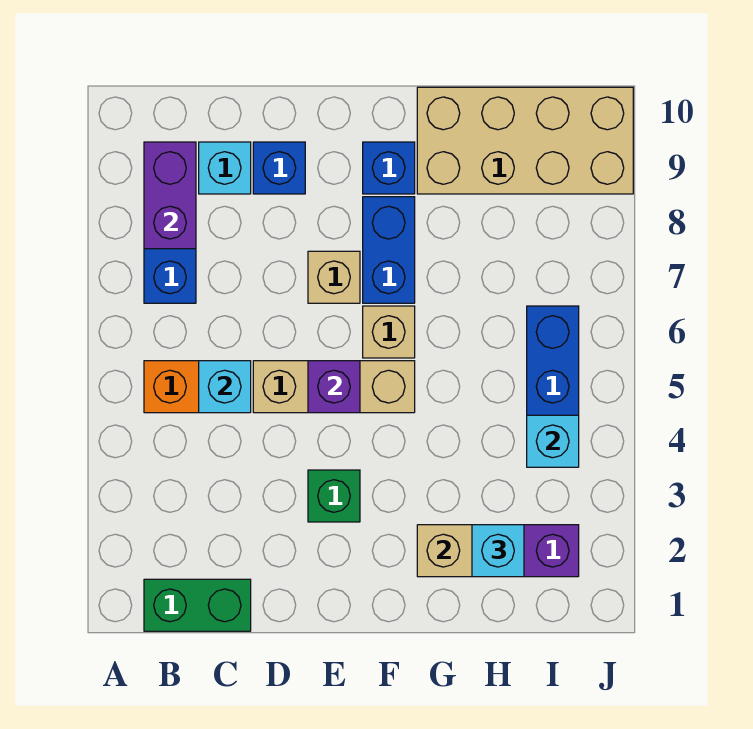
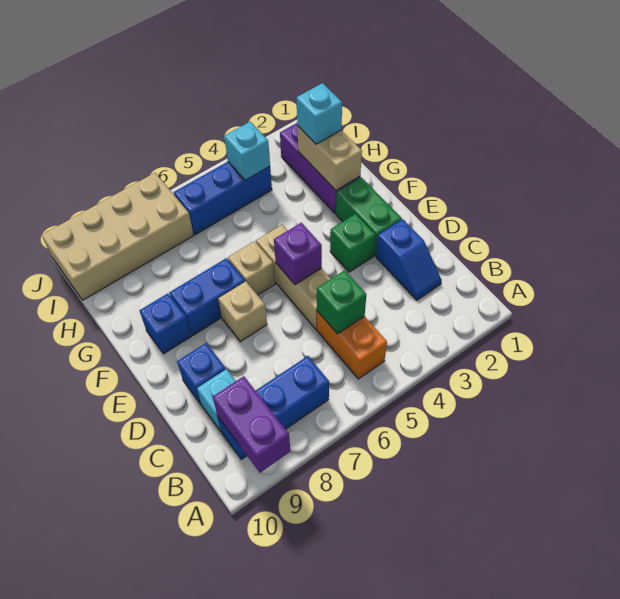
green 1x2 brick [144,579,251,631] -> green 1x2 brick moved to [336,177,402,256]
purple 1x2 brick [144,142,196,249] -> purple 1x2 brick turned to [213,376,290,473]
none -> blue 1x2 slope [376,219,442,300]
cyan 1x1 brick [199,361,251,413] -> green 1x1 brick [317,270,366,334]
tan 2x4 brick [417,87,633,194] -> tan 2x4 brick turned to [42,173,194,300]

